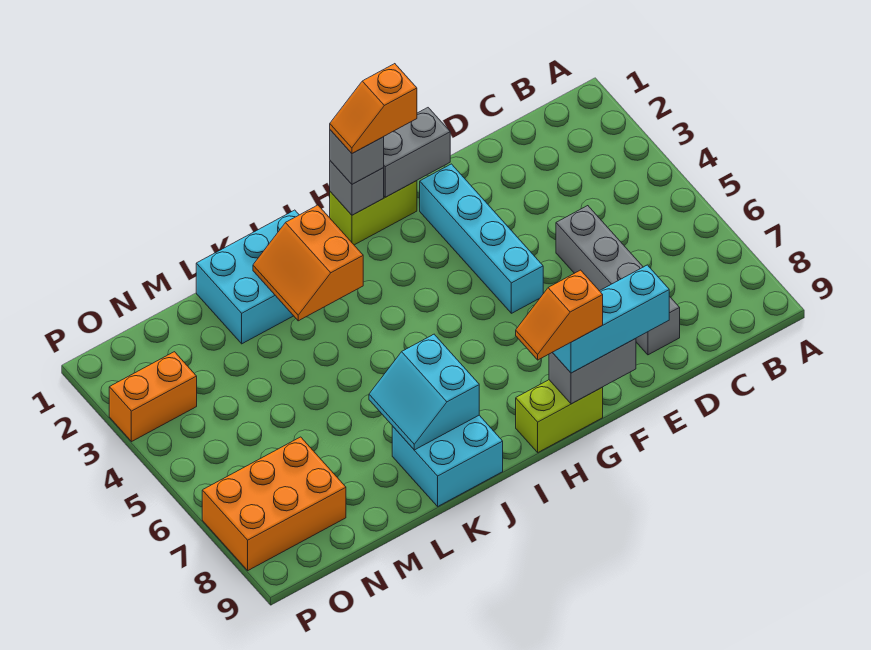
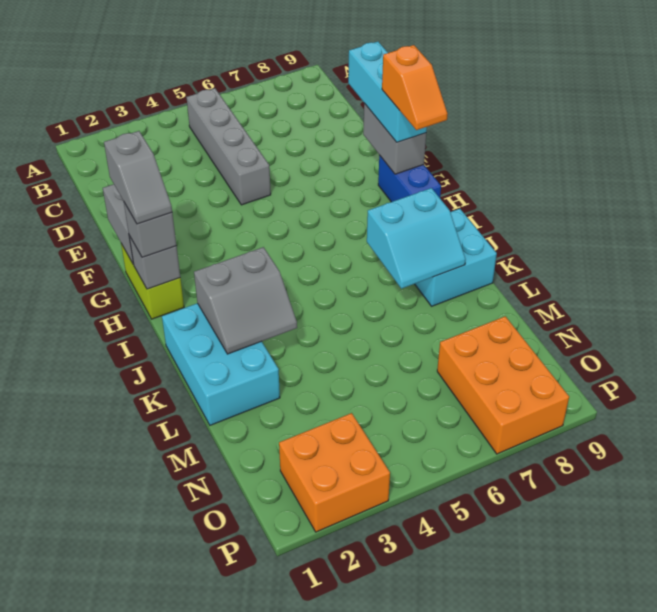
grey 1x4 brick [556,206,680,355] -> grey 1x4 brick turned to [187,88,271,205]
cyan 1x4 brick [420,164,543,313] -> none
orange 1x2 slope [330,64,417,154] -> grey 1x2 slope [104,131,172,224]
lime 1x2 brick [516,380,603,452] -> blue 1x2 brick [378,155,441,202]
orange 2x2 slope [253,205,363,321] -> grey 2x2 slope [194,247,297,354]
orange 1x2 brick [109,352,197,442] -> orange 2x2 brick [279,413,390,532]

